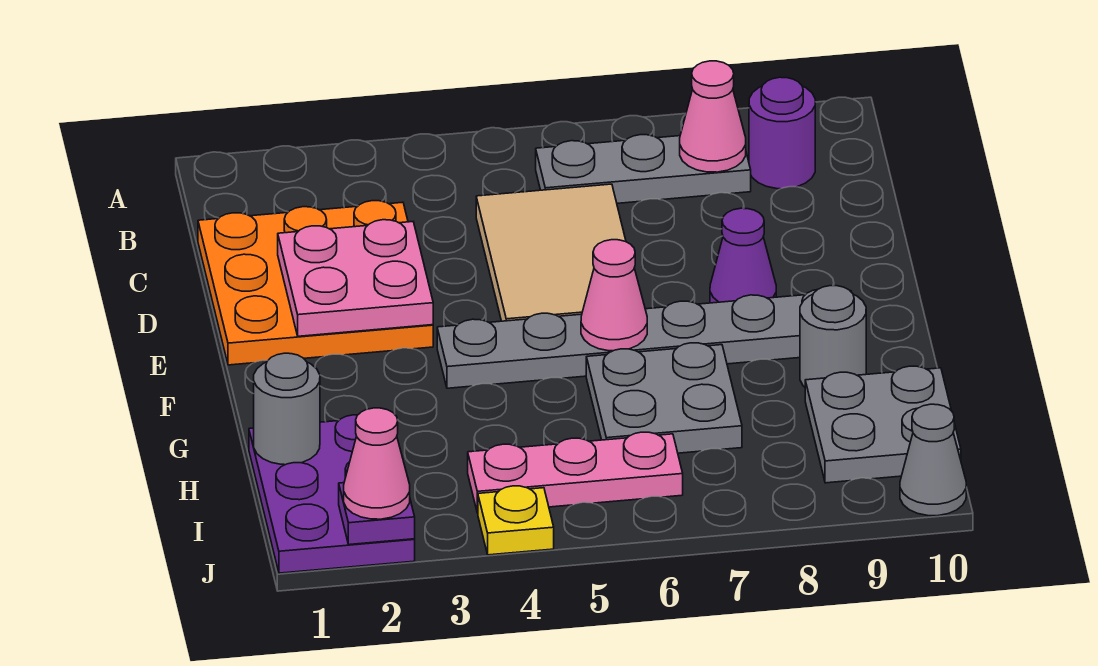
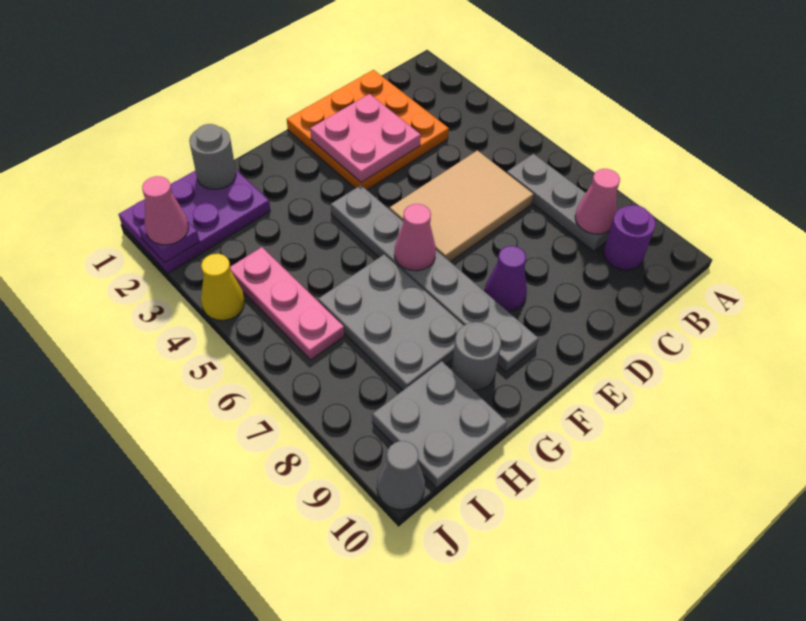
grey 2x2 plate [586,343,742,453] -> grey 2x3 plate [318,254,464,390]
yellow 1x1 plate [478,486,554,555] -> yellow 1x1 cone [201,254,245,320]

